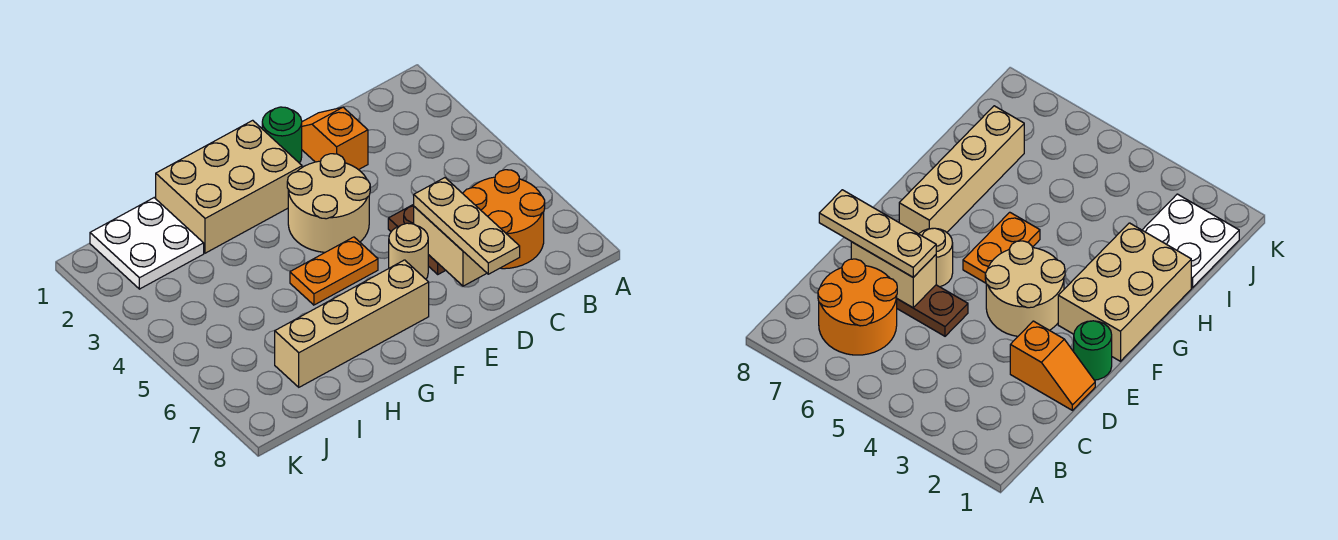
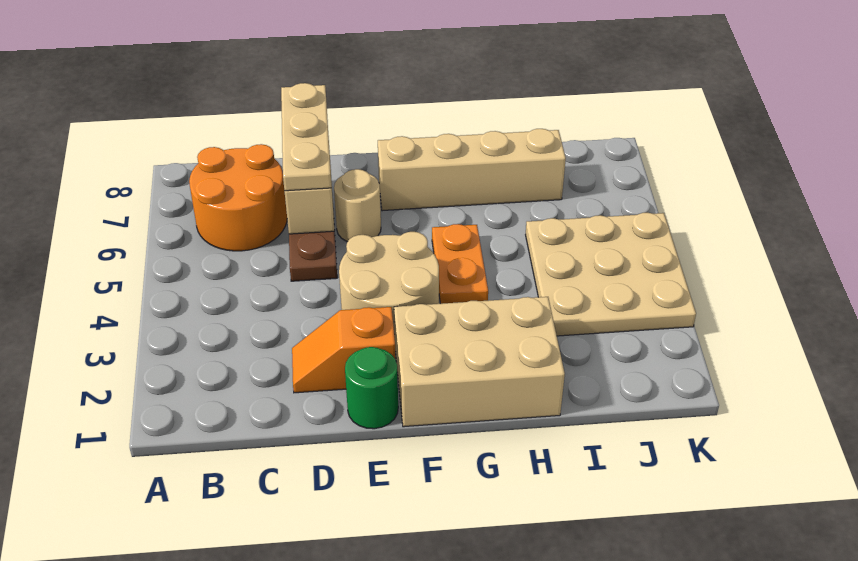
orange 1x2 slope [302,107,368,170] -> orange 1x2 slope turned to [292,307,396,393]
orange 1x2 plate [290,237,378,305] -> orange 1x2 plate turned to [432,224,488,304]
white 2x2 plate [90,198,204,289] -> none
none -> tan 3x3 plate [526,213,696,336]

